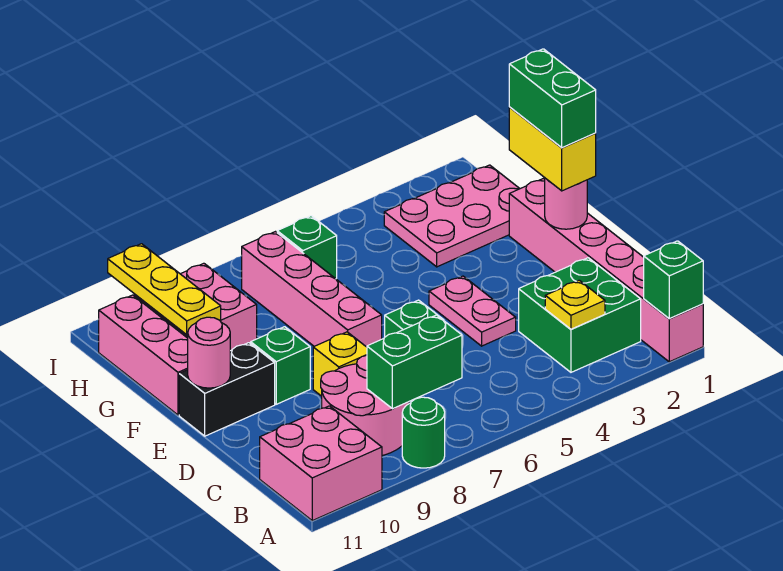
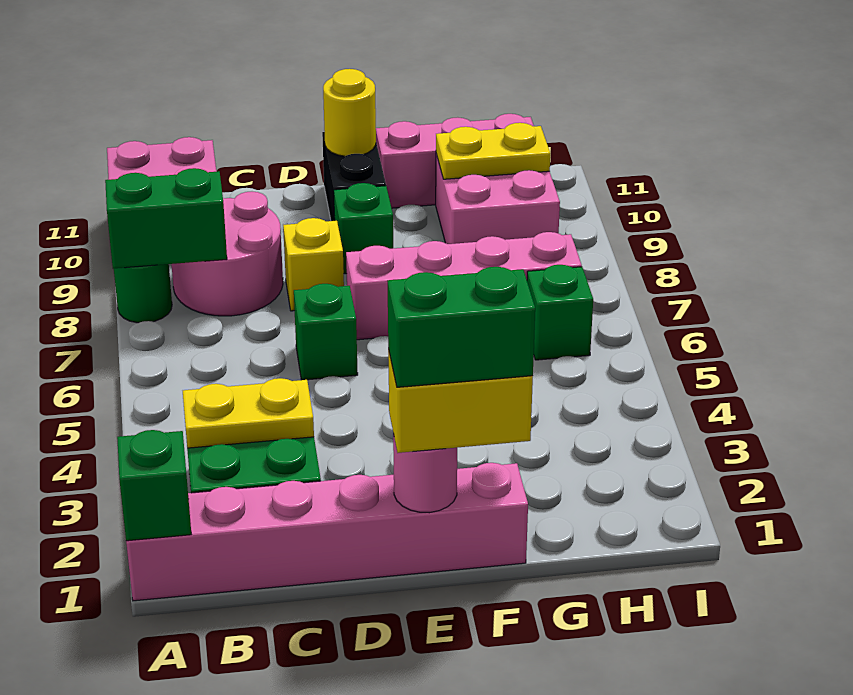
yellow 1x1 plate [545,280,605,329] -> yellow 1x2 plate [183,378,314,448]
green 1x2 brick [367,315,462,409] -> green 1x2 brick turned to [105,168,227,269]
pink 1x2 plate [429,276,516,346] -> none
pink 1x1 round brick [188,317,230,388] -> yellow 1x1 round brick [323,69,376,156]
pink 2x3 plate [384,165,520,267] -> none
yellow 1x3 plate [108,244,221,335] -> yellow 1x2 plate [436,123,550,179]

